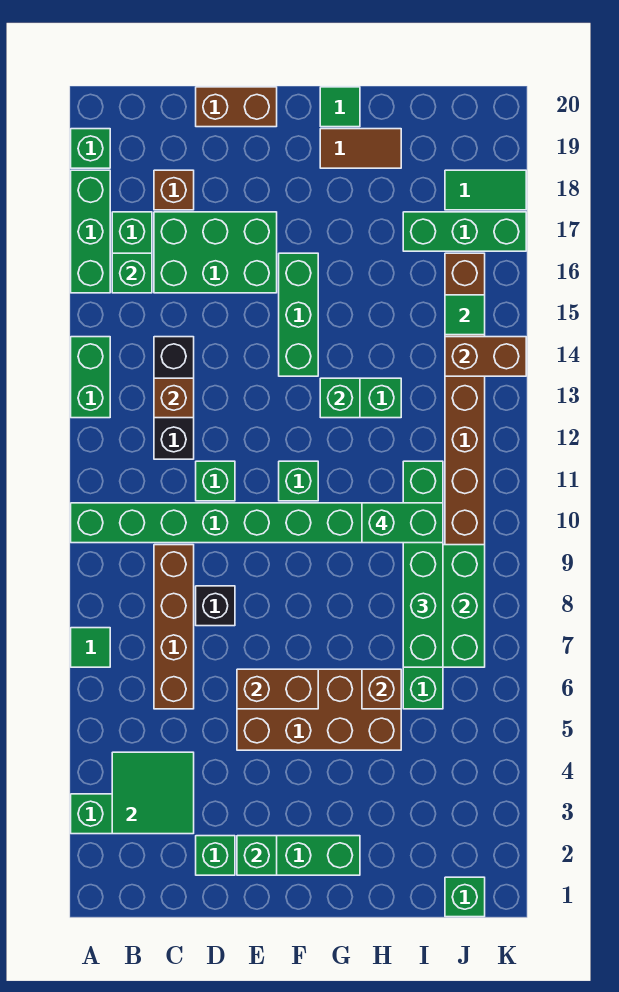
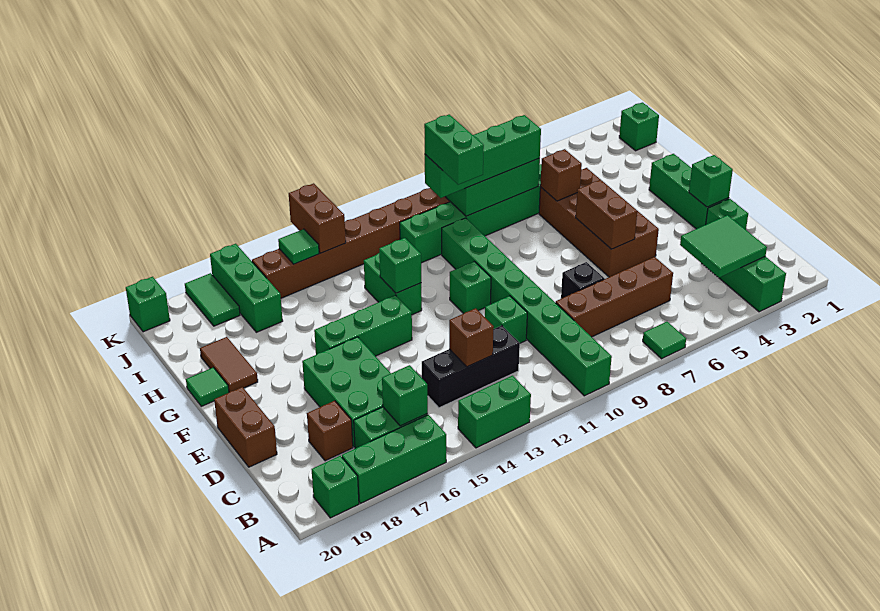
none -> green 1x1 brick [126,277,170,332]

